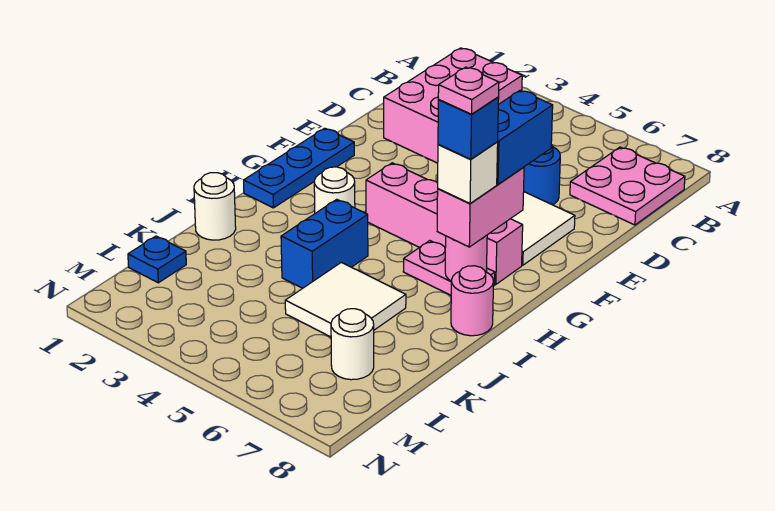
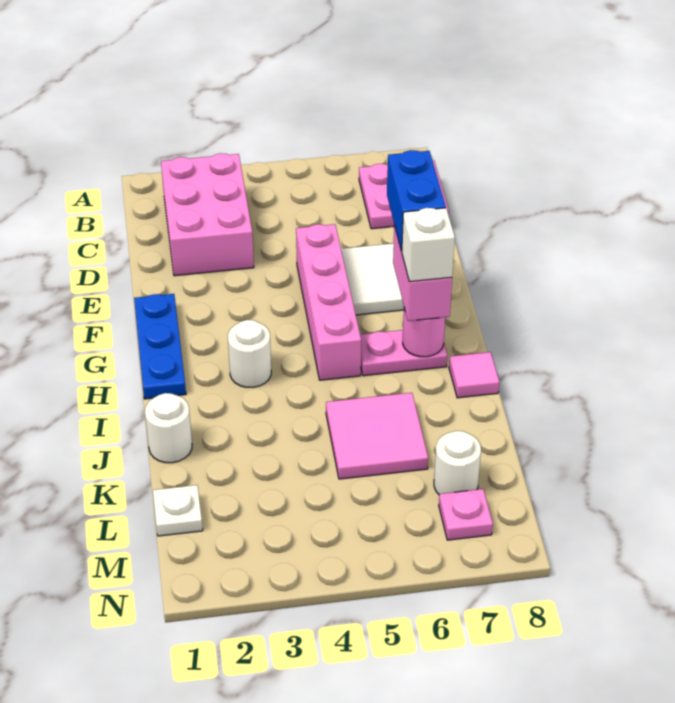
blue 1x1 round brick [524,145,560,205] -> none
pink 1x4 brick [366,163,523,284] -> pink 1x4 brick turned to [296,224,361,380]
blue 1x1 brick [438,97,499,159] -> none
pink 1x1 plate [438,67,499,114] -> pink 1x1 plate moved to [439,489,493,540]
blue 1x2 brick [281,199,368,288] -> none
pink 1x1 round brick [451,266,493,336] -> pink 1x1 tile [449,352,499,398]
white 2x2 tile [285,262,406,337] -> pink 2x2 tile [326,393,428,479]
blue 1x1 plate [128,236,186,283] -> white 1x1 plate [153,485,203,536]

